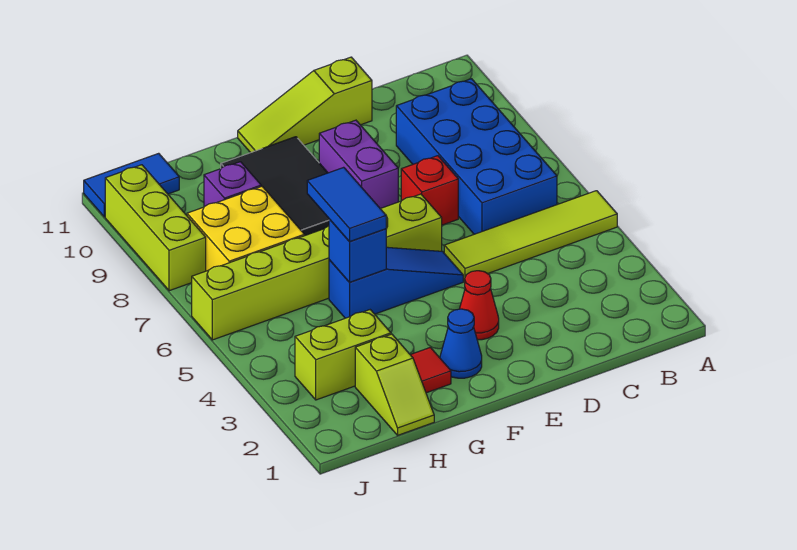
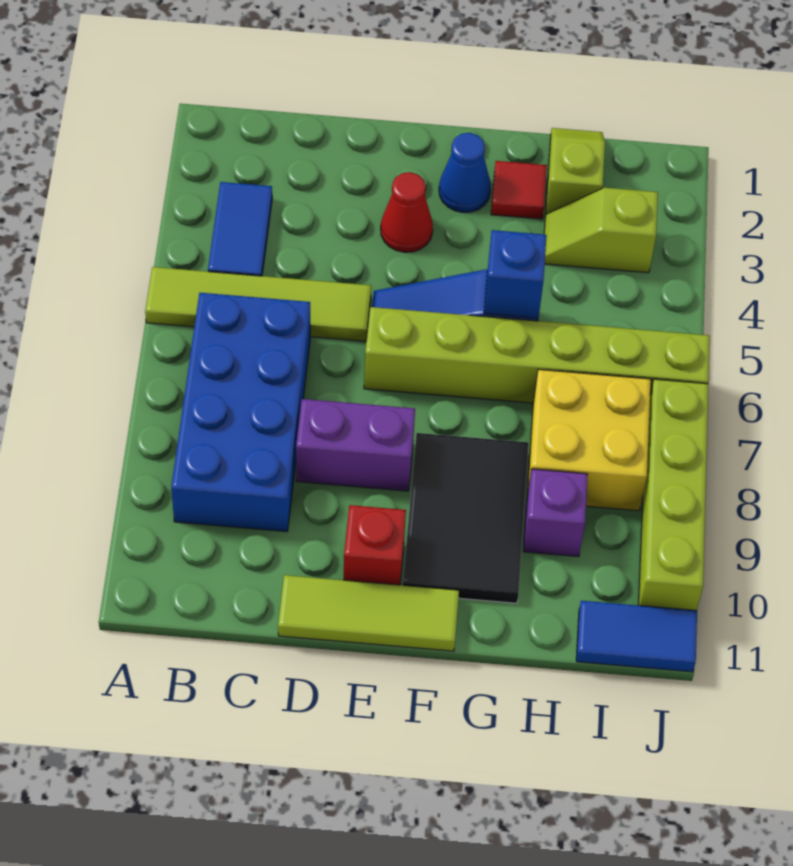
red 1x1 brick [401,156,458,225] -> red 1x1 brick moved to [343,505,406,585]
lime 1x3 slope [238,57,372,153] -> lime 1x3 tile [278,575,459,651]
purple 1x2 brick [319,120,398,209] -> purple 1x2 brick turned to [296,399,415,491]
blue 1x2 tile [307,167,386,242] -> blue 1x2 tile moved to [208,182,272,276]
lime 1x2 brick [295,310,391,400] -> lime 1x2 slope [544,188,658,273]
lime 1x3 brick [105,165,206,291] -> lime 1x4 brick [638,379,708,611]

